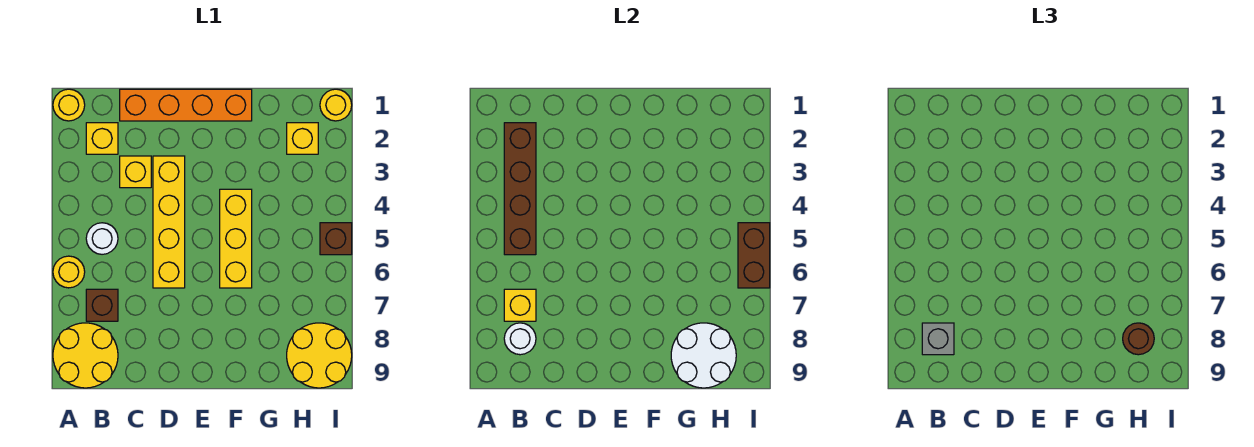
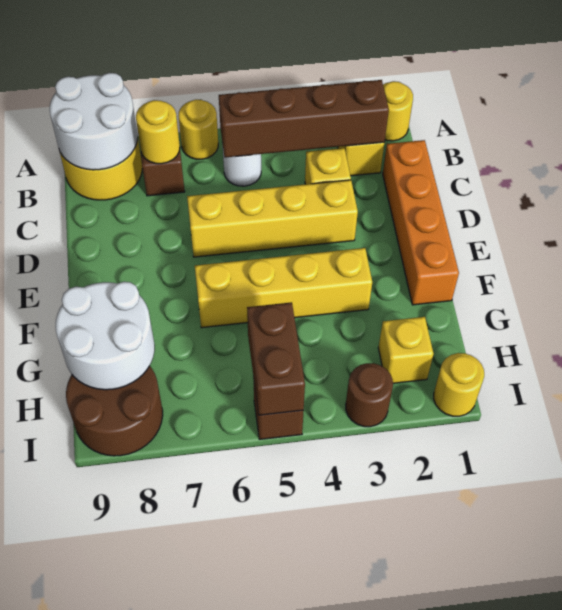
yellow 1x1 brick [504,289,536,321] -> yellow 1x1 round brick [136,100,180,164]
white 1x1 round brick [504,323,536,355] -> white 2x2 round brick [50,73,138,170]
grey 1x1 brick [922,323,954,355] -> none
yellow 1x3 brick [220,189,252,288] -> yellow 1x4 brick [195,248,372,328]
yellow 2x2 round brick [287,323,352,388] -> brown 2x2 round brick [66,366,163,456]
brown 1x1 round brick [1123,323,1154,355] -> brown 1x1 round brick moved to [346,363,393,427]
brown 1x2 brick [738,223,770,288] -> brown 1x2 brick turned to [247,302,305,415]

